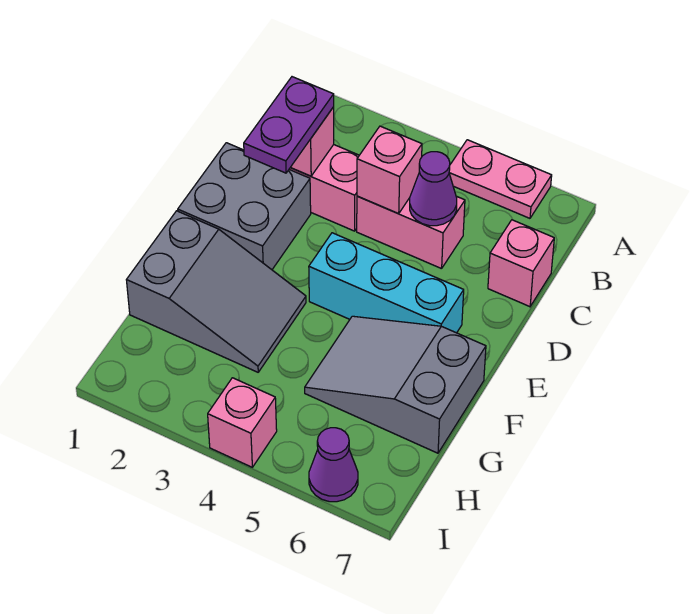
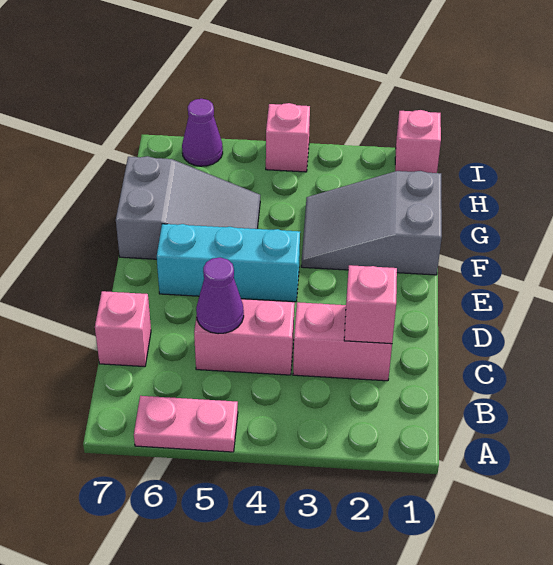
purple 1x2 plate [244,77,334,173] -> none
pink 1x1 brick [357,126,422,214] -> pink 1x1 brick moved to [395,110,441,173]
grey 2x2 brick [178,143,311,270] -> none

